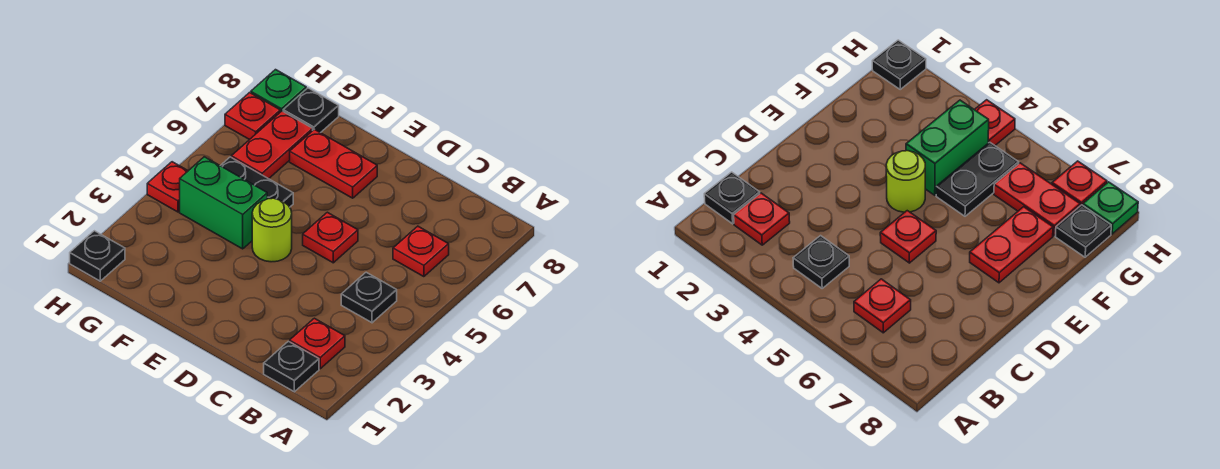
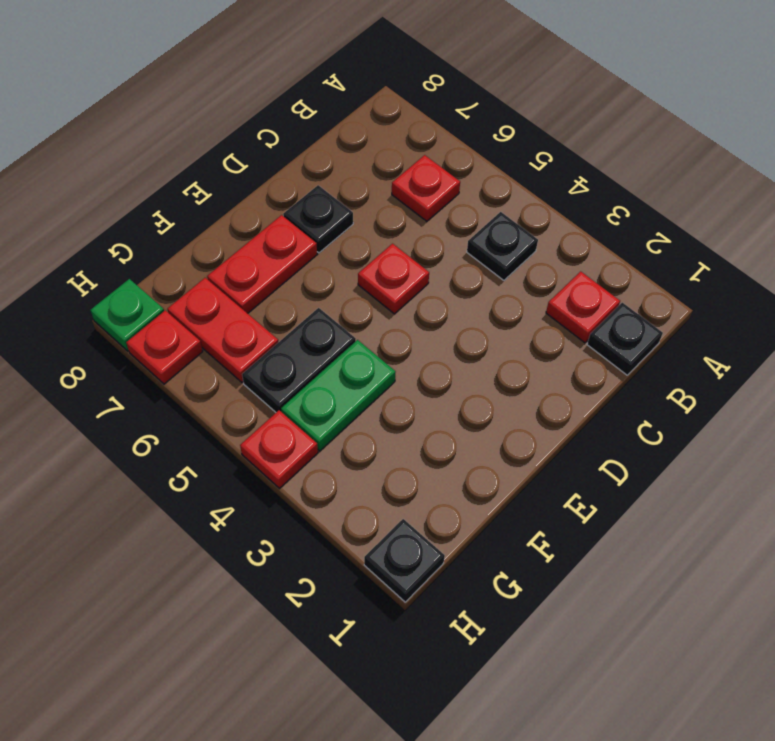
lime 1x1 round brick [252,198,292,262] -> none
green 1x2 brick [180,157,267,249] -> green 1x2 plate [281,340,395,451]
black 1x1 plate [283,88,339,133] -> black 1x1 plate moved to [283,185,353,253]

